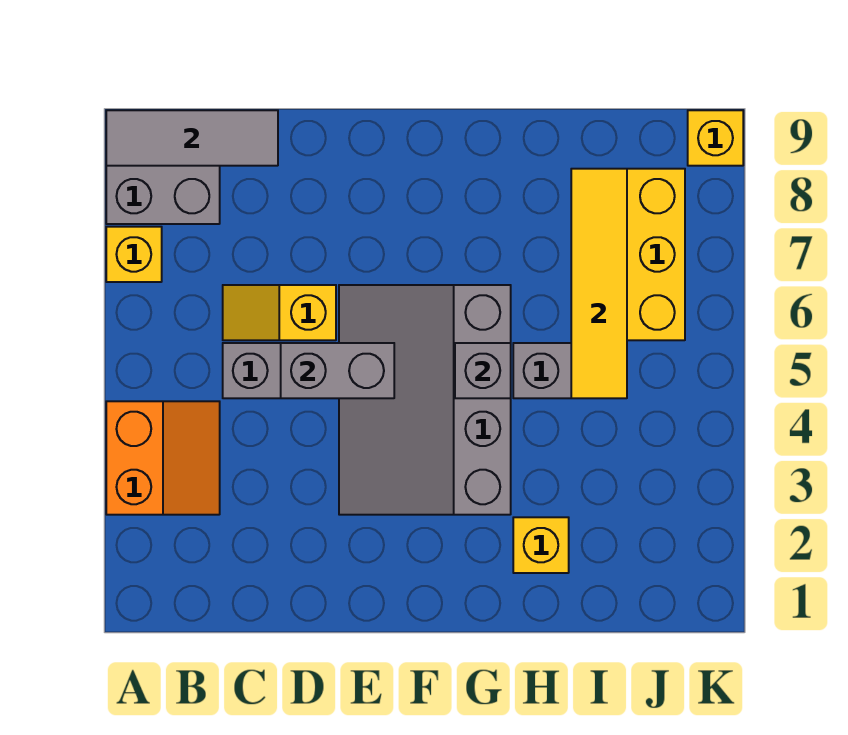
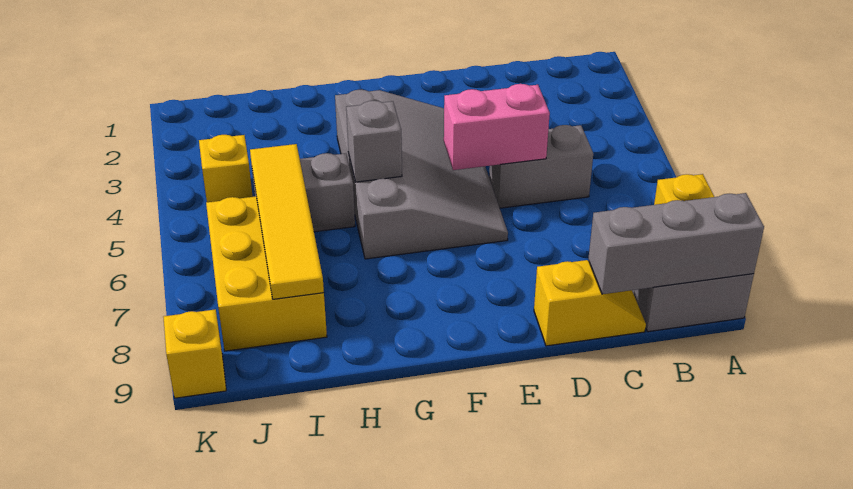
orange 2x2 slope [106,401,220,515] -> none
grey 1x3 tile [106,110,278,166] -> grey 1x3 brick [588,193,764,294]
yellow 1x2 slope [223,285,336,340] -> yellow 1x2 slope moved to [534,260,646,346]
grey 1x2 brick [281,343,394,398] -> pink 1x2 brick [444,84,550,170]
yellow 1x1 brick [513,517,569,573] -> yellow 1x1 brick moved to [199,135,253,202]

